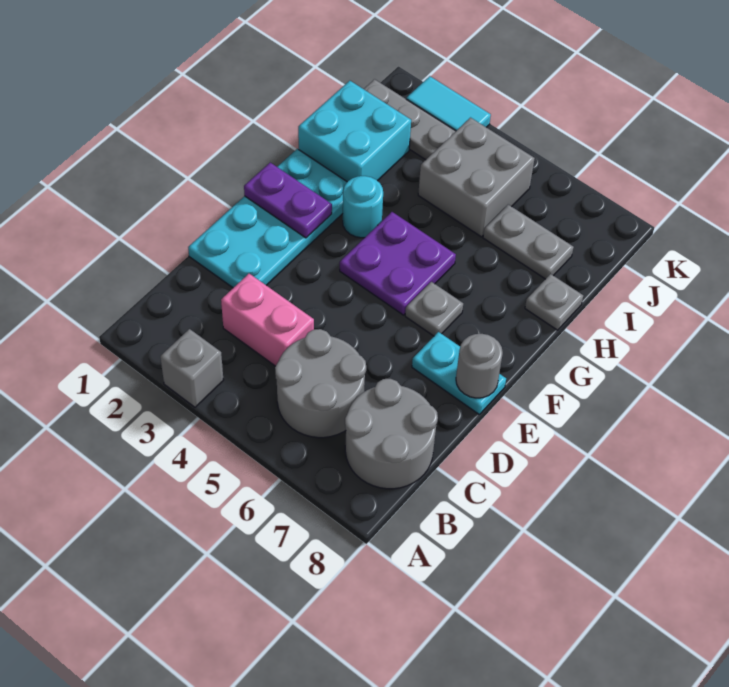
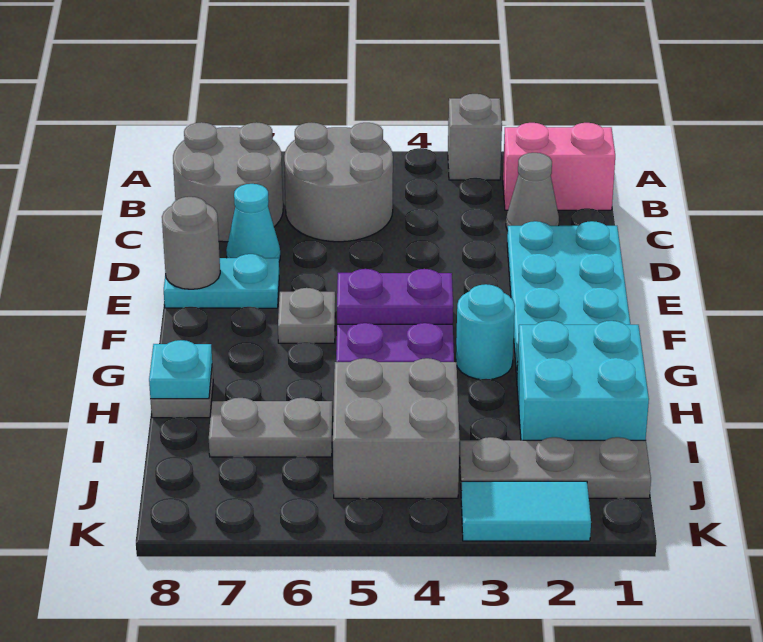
none -> grey 1x1 cone [506,153,559,231]
pink 1x2 brick [221,274,314,366] -> pink 1x2 brick moved to [503,123,615,210]
none -> cyan 1x1 cone [226,184,280,261]
purple 1x2 plate [244,163,332,238] -> purple 1x2 plate moved to [337,269,453,324]
none -> cyan 1x1 plate [149,340,212,399]

